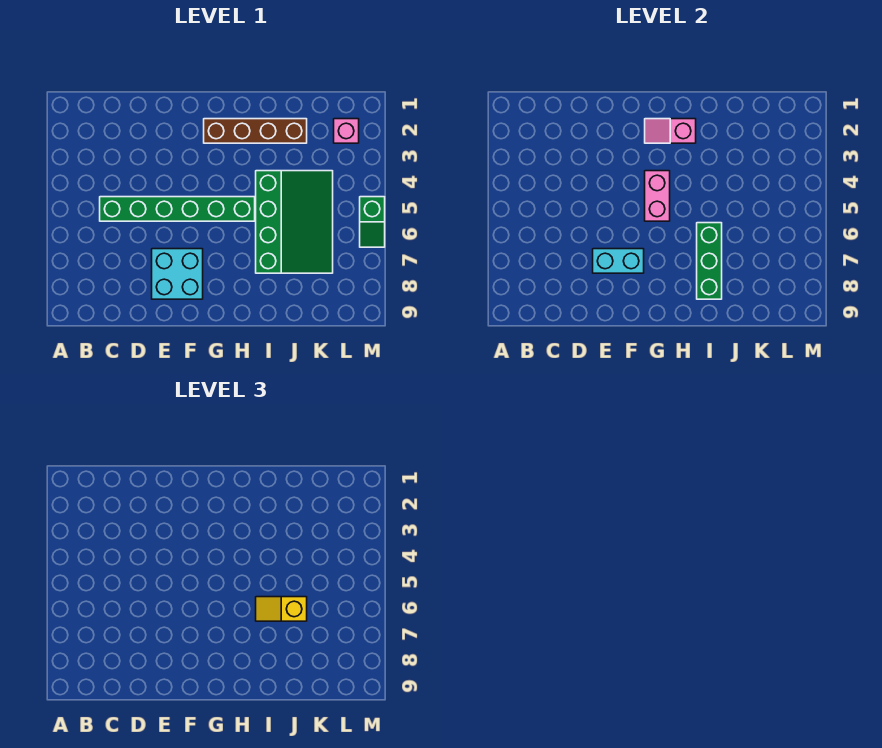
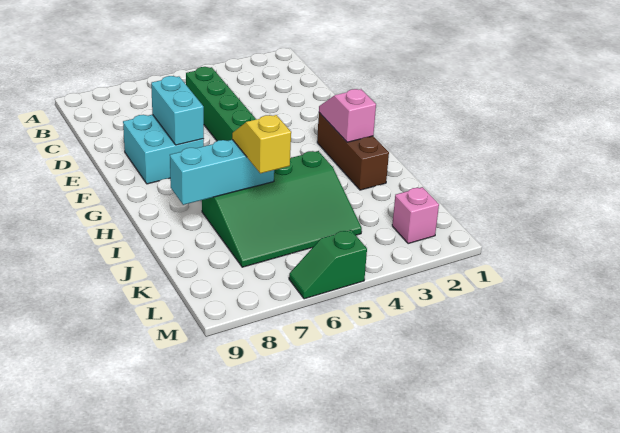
brown 1x4 brick [204,119,307,143] -> brown 1x3 brick [317,113,389,190]
pink 1x2 brick [645,171,670,221] -> none
green 1x3 brick [697,223,722,299] -> cyan 1x3 brick [170,140,274,205]

